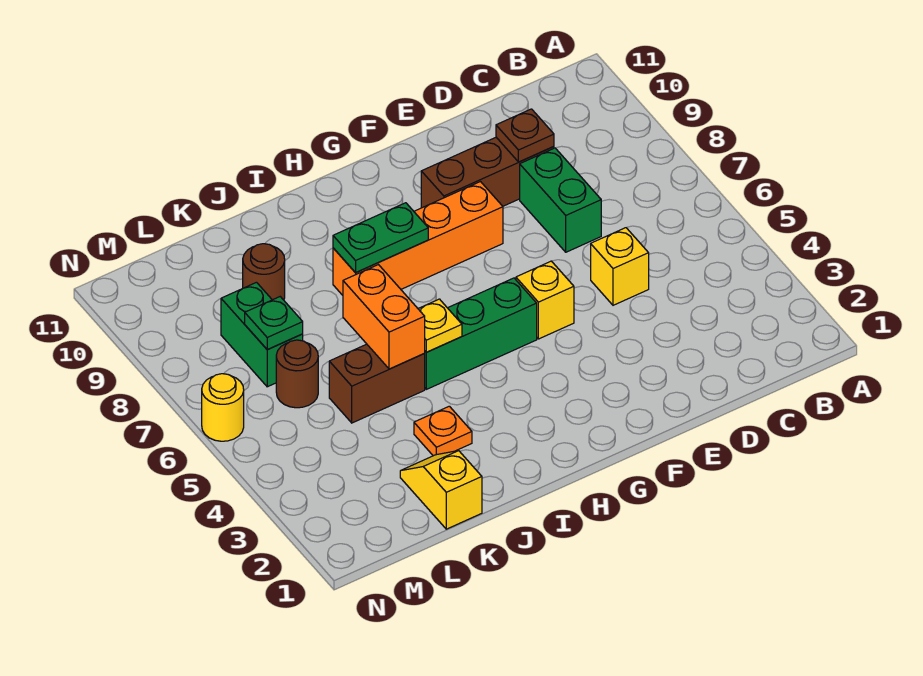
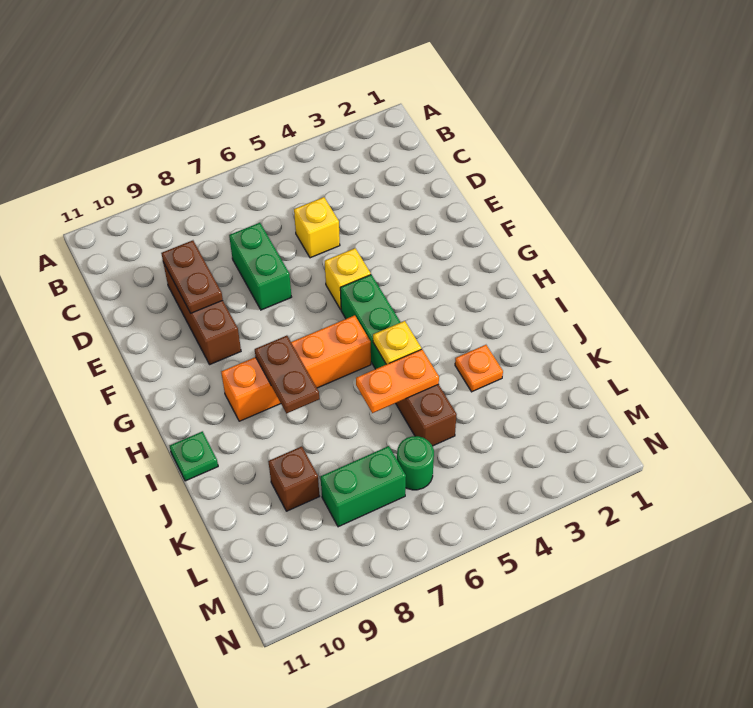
green 1x2 brick [520,148,601,252] -> green 1x2 brick turned to [229,223,291,310]
brown 1x1 plate [496,109,554,162] -> brown 1x2 plate [161,240,223,313]
orange 1x4 brick [333,182,503,295] -> orange 1x4 brick turned to [221,315,371,421]
green 1x2 plate [333,203,428,273] -> brown 1x2 plate [255,336,319,414]
orange 1x2 brick [343,265,425,369] -> orange 1x2 plate [356,349,439,413]
yellow 1x2 slope [400,451,482,529] -> none
brown 1x1 round brick [243,244,285,300] -> brown 1x1 brick [268,446,320,511]
brown 1x1 round brick [276,340,318,408] -> green 1x1 round brick [397,436,434,490]
green 1x1 plate [245,297,303,350] -> green 1x1 plate moved to [170,431,218,481]
yellow 1x1 round brick [202,374,244,441] -> none

